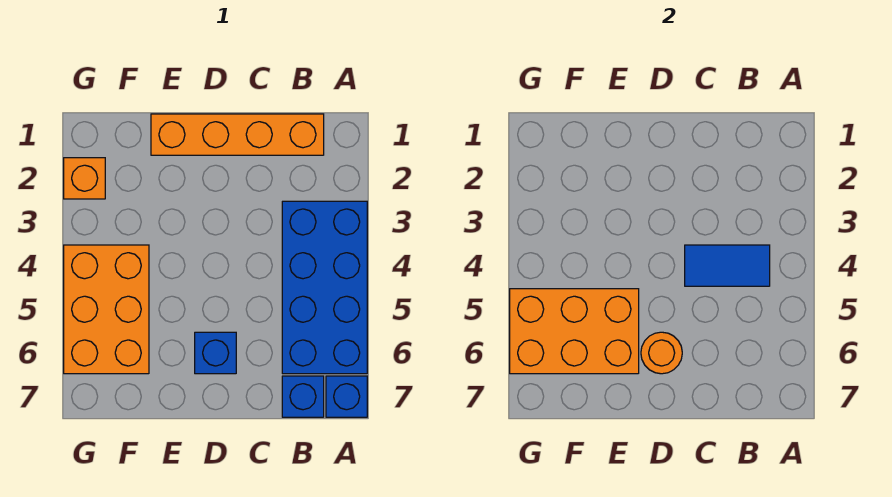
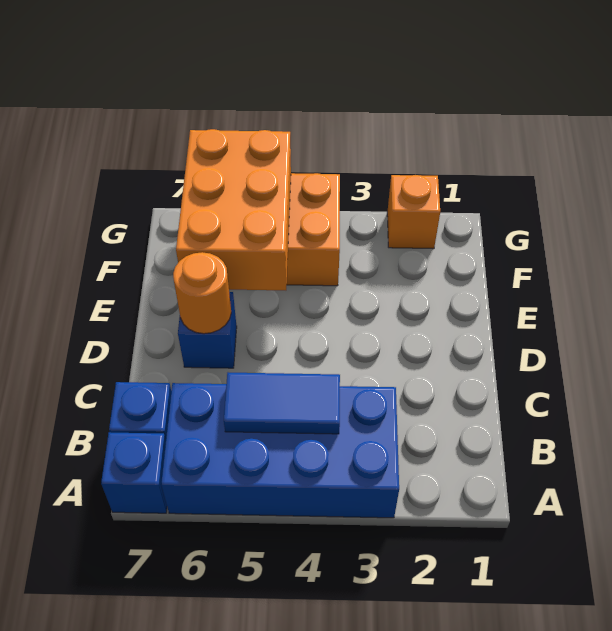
orange 1x4 brick [151,114,324,155] -> none
blue 1x2 tile [685,245,770,286] -> blue 1x2 tile turned to [224,372,340,434]

